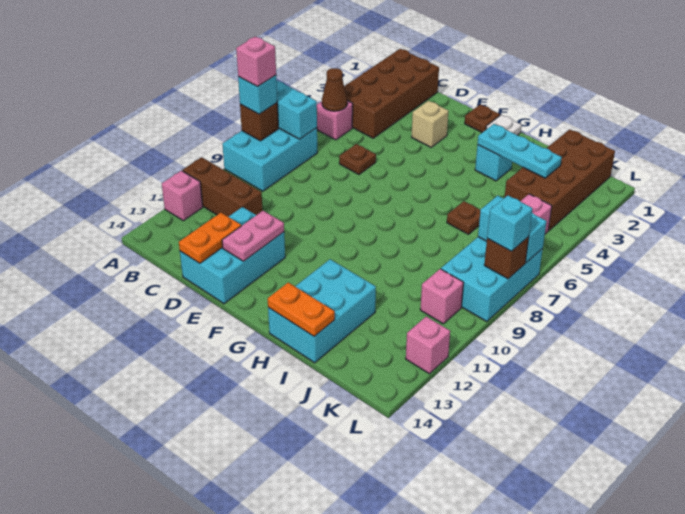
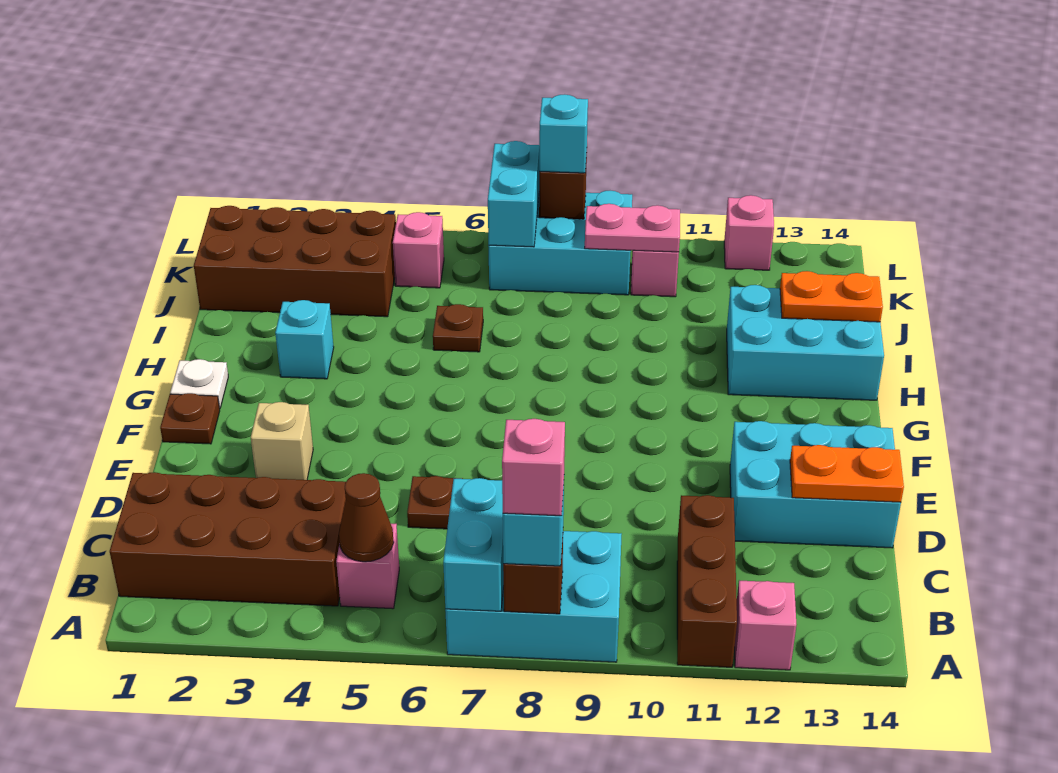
pink 1x2 plate [222,211,284,261] -> pink 1x2 plate moved to [585,204,680,252]
cyan 1x3 plate [478,124,562,178] -> none
orange 1x2 plate [268,282,335,336] -> orange 1x2 plate turned to [780,271,883,322]

